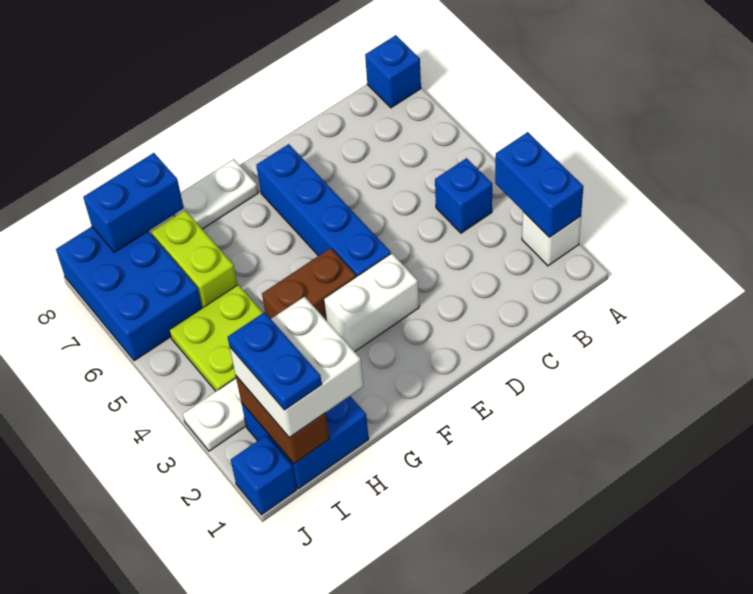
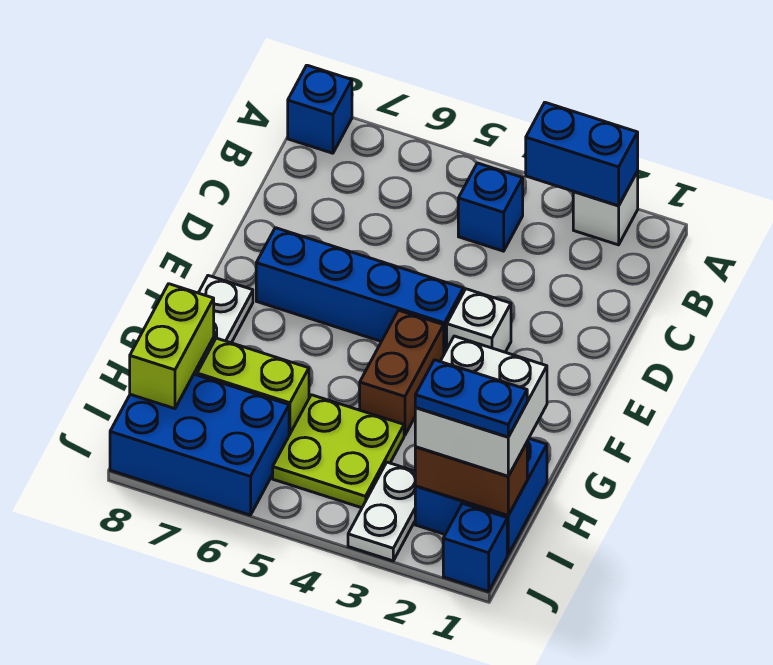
white 1x2 brick [324,253,419,352] -> white 1x1 brick [447,289,511,352]
blue 1x2 brick [83,153,184,252] -> lime 1x2 brick [130,284,214,409]

